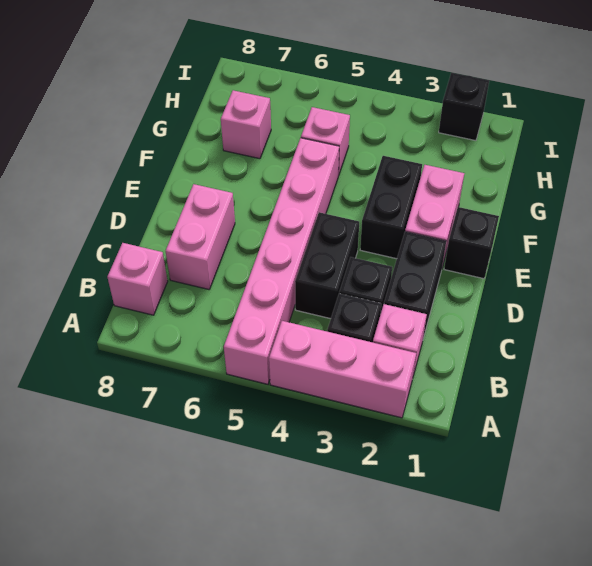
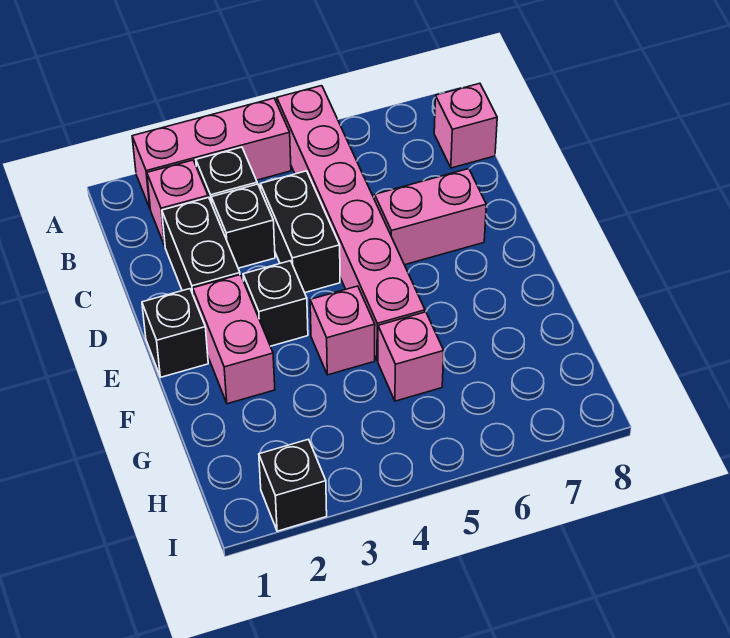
pink 1x2 brick [166,184,235,290] -> pink 1x2 brick turned to [375,169,486,265]
black 1x2 brick [360,156,422,259] -> black 1x1 brick [243,261,308,346]
pink 1x1 brick [221,90,271,159] -> pink 1x1 brick moved to [310,286,375,375]

